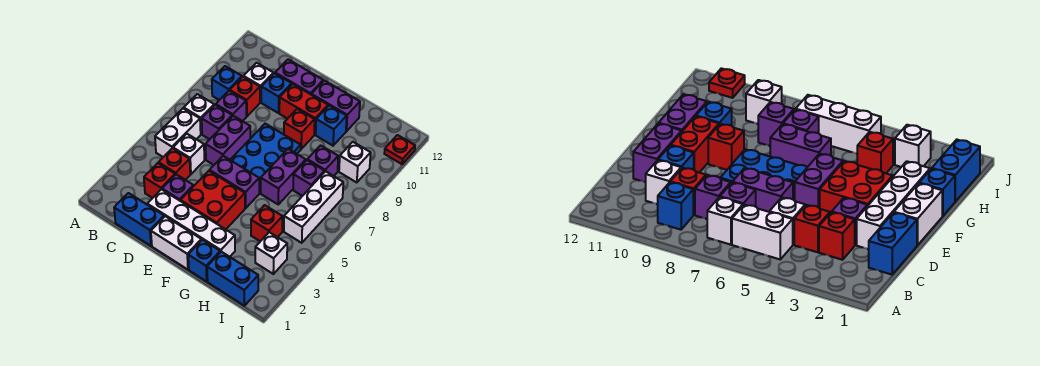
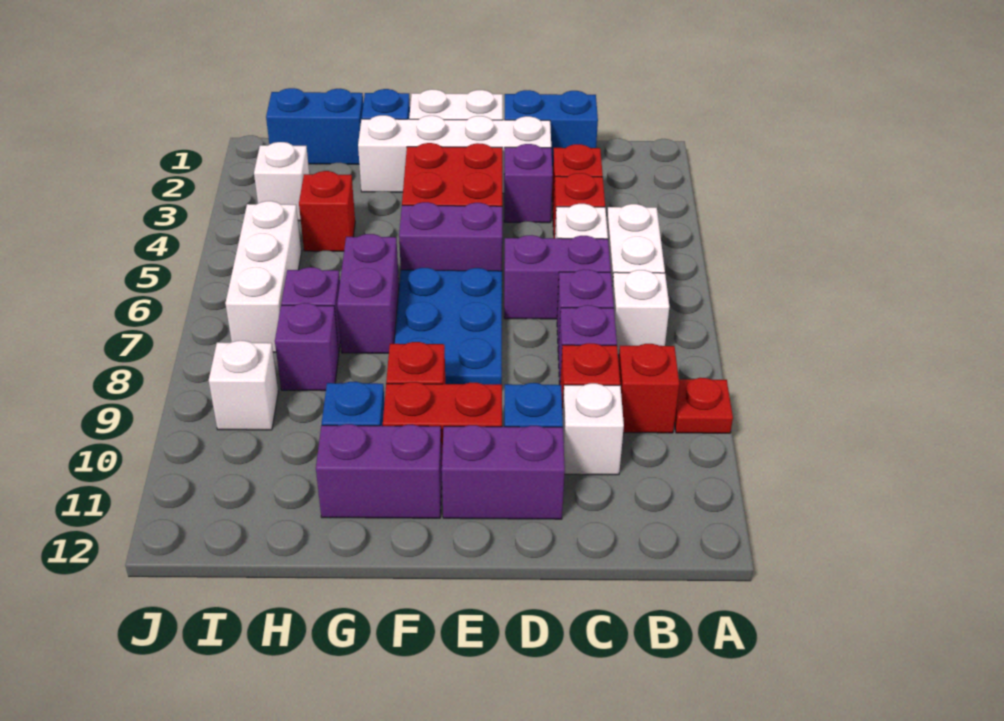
blue 1x1 brick [212,66,242,100] -> red 1x1 brick [618,344,679,433]
purple 1x2 brick [206,116,250,165] -> purple 1x2 brick turned to [504,235,611,319]
red 1x1 plate [384,135,415,164] -> red 1x1 plate moved to [675,378,733,433]

